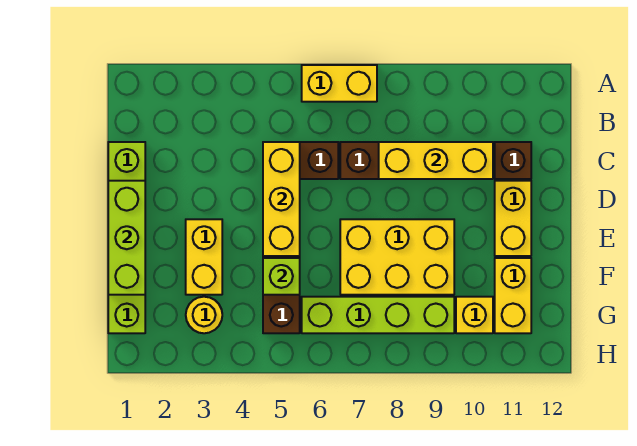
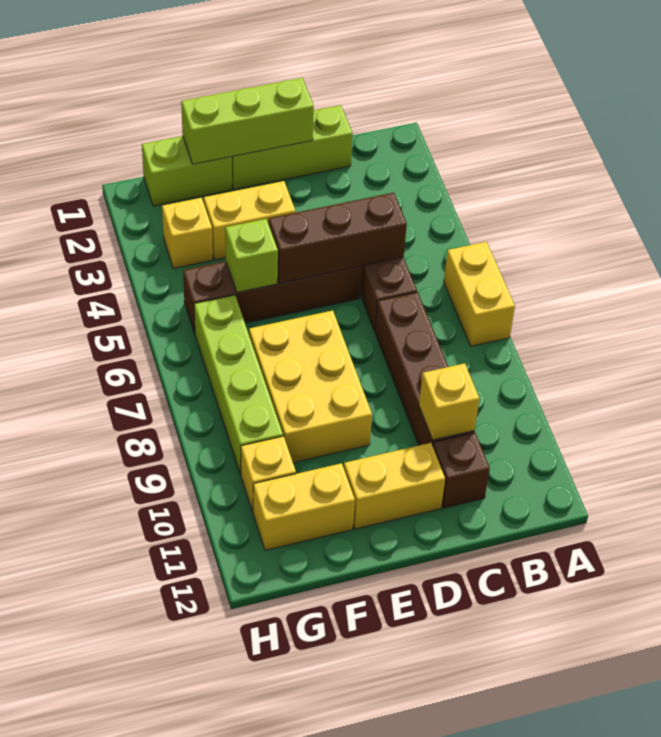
yellow 1x3 brick [263,142,300,256] -> brown 1x3 brick [268,193,407,283]
yellow 1x3 brick [379,142,493,179] -> yellow 1x1 brick [419,363,479,440]
yellow 1x1 round brick [186,297,222,333] -> yellow 1x1 brick [162,198,213,268]

